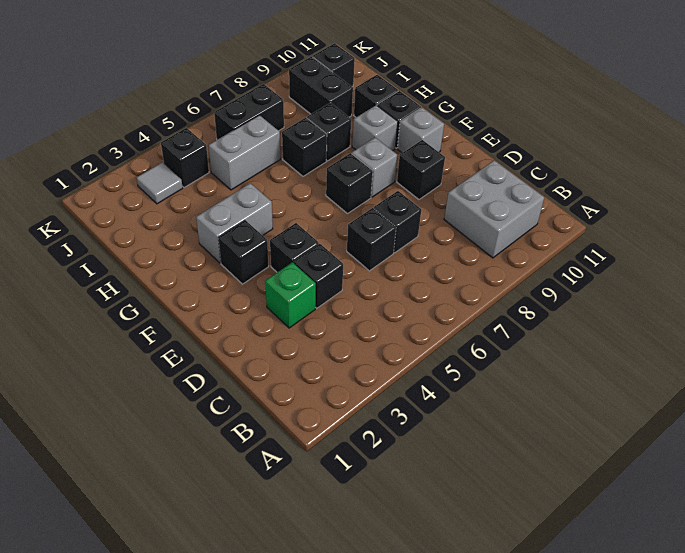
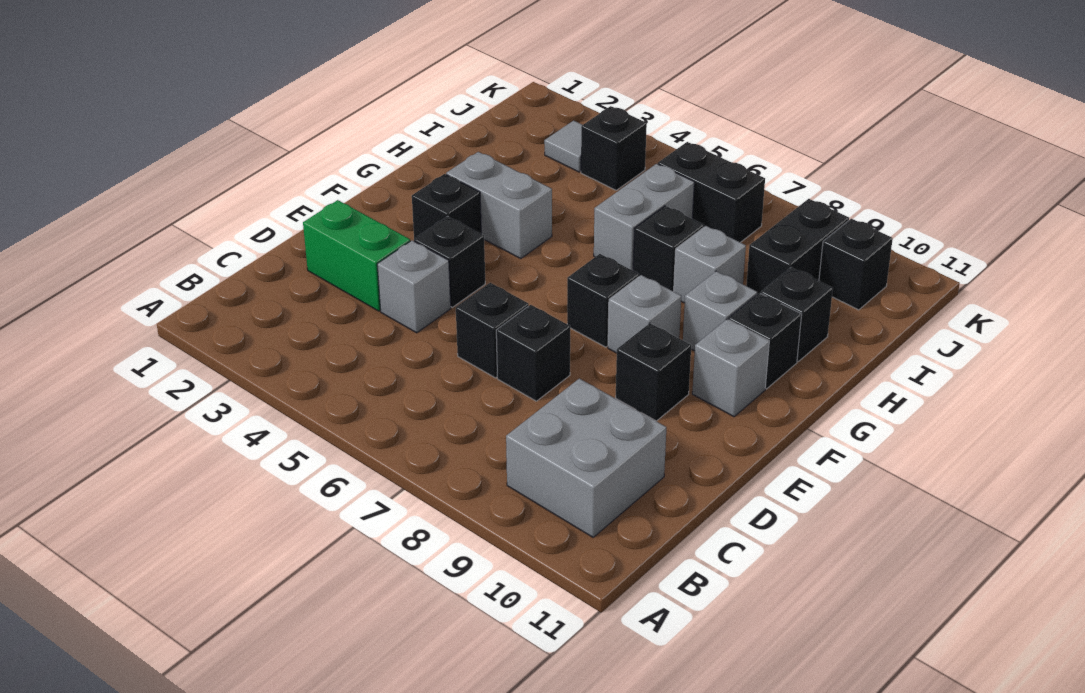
green 1x1 brick [265,262,316,328] -> green 1x2 brick [303,200,410,311]
black 1x1 brick [294,244,343,308] -> grey 1x1 brick [377,241,451,333]
black 1x1 brick [307,103,351,161] -> grey 1x1 brick [674,226,746,303]
grey 1x2 brick [209,115,280,190] -> grey 1x2 brick turned to [594,164,694,270]

